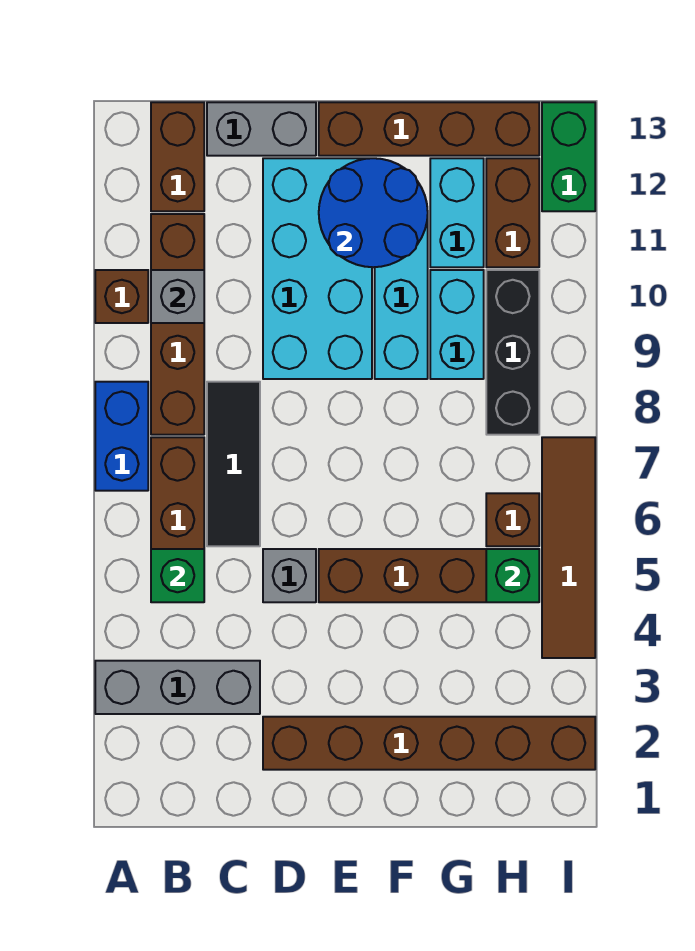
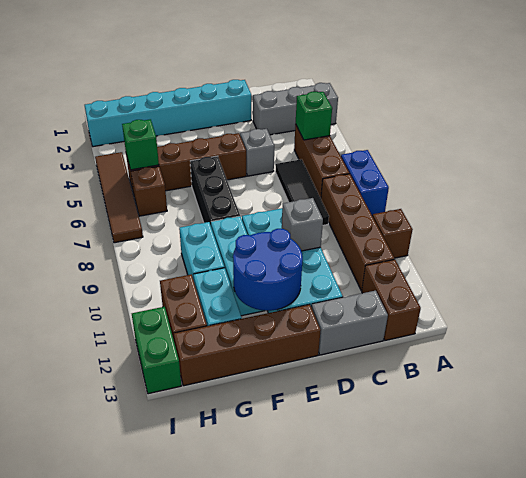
grey 1x1 brick [151,270,204,323] -> grey 1x1 brick moved to [282,198,323,251]
brown 1x6 brick [263,717,595,770] -> cyan 1x6 brick [85,80,251,147]
black 1x3 brick [486,270,539,435] -> black 1x3 brick moved to [190,156,240,225]

